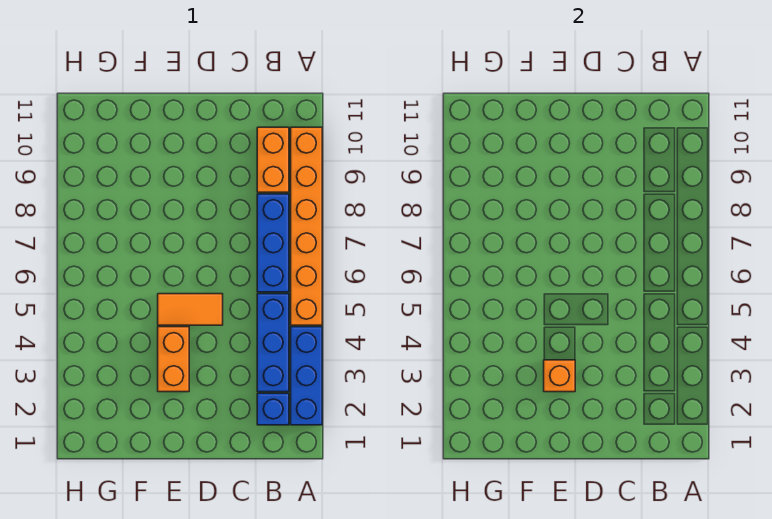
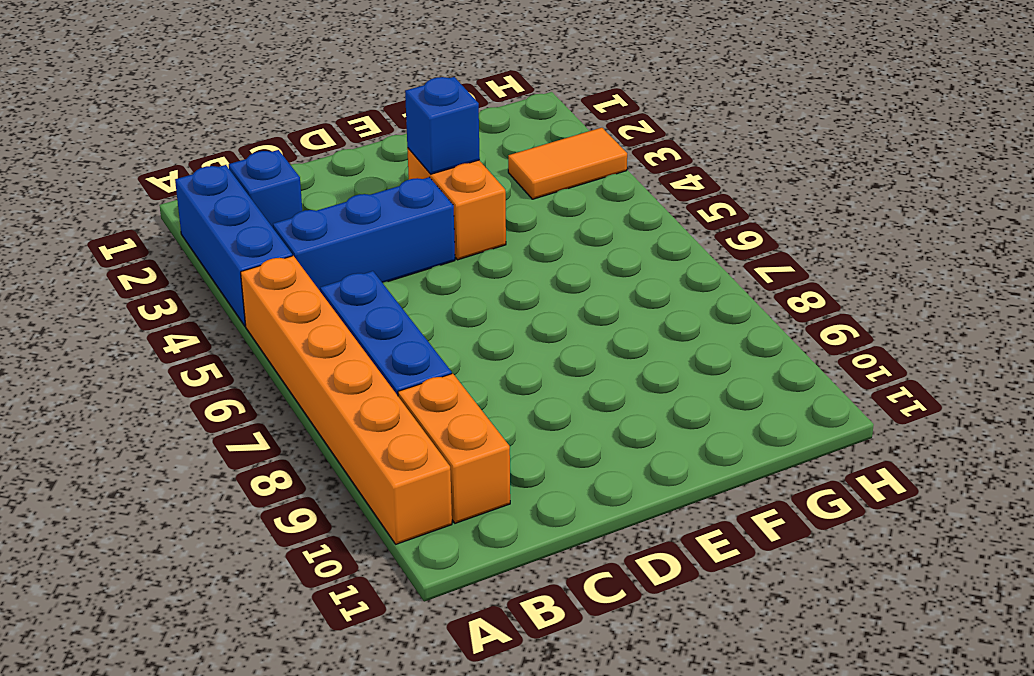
blue 1x3 brick [257,294,289,392] -> blue 1x3 brick turned to [273,177,455,292]
orange 1x2 tile [158,294,223,325] -> orange 1x2 tile moved to [508,128,627,199]
orange 1x1 brick [544,360,575,392] -> blue 1x1 brick [405,77,480,174]

